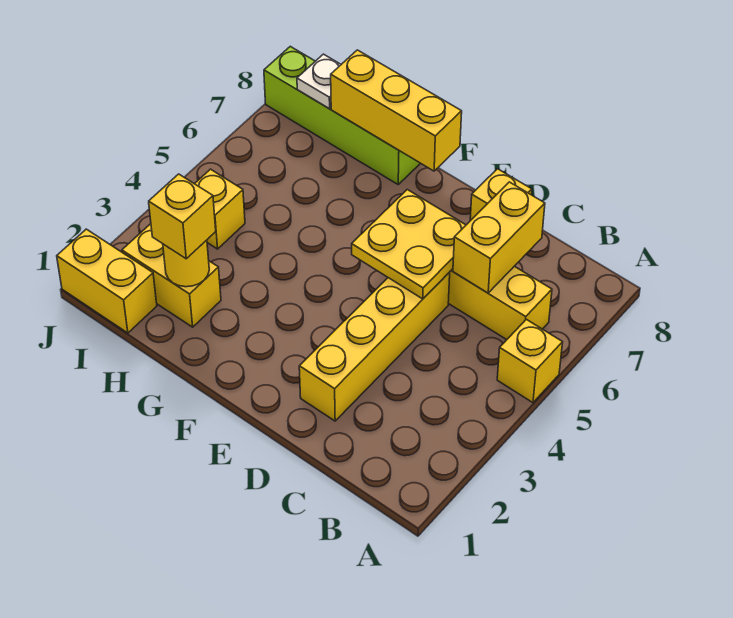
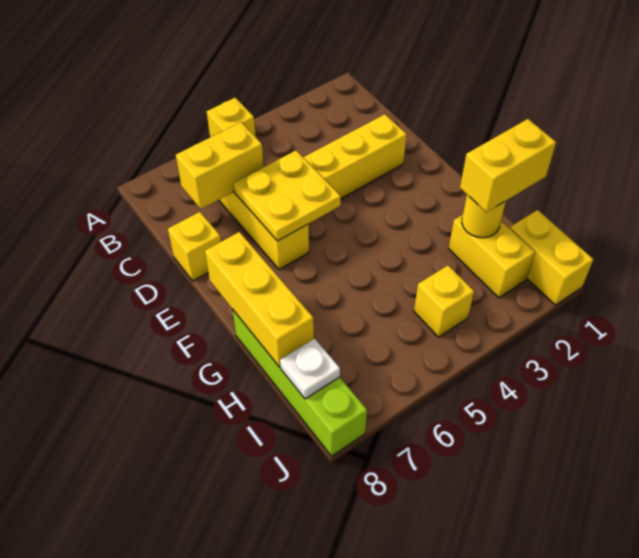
yellow 1x1 brick [149,174,216,259] -> yellow 1x2 brick [460,119,556,212]

